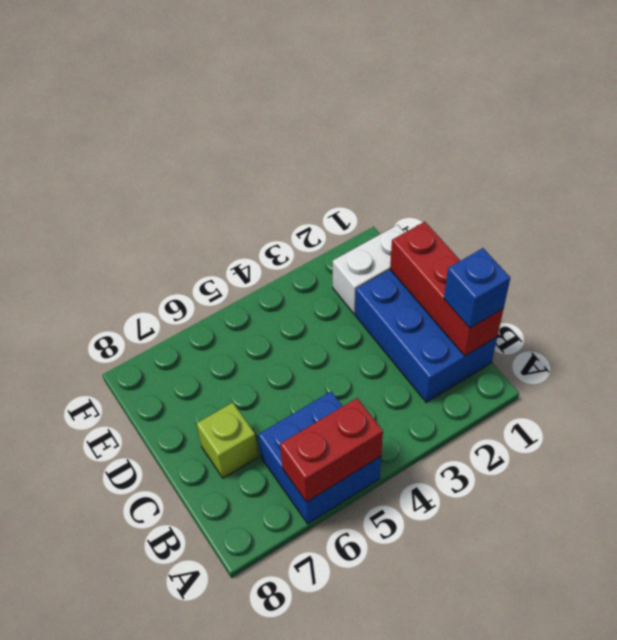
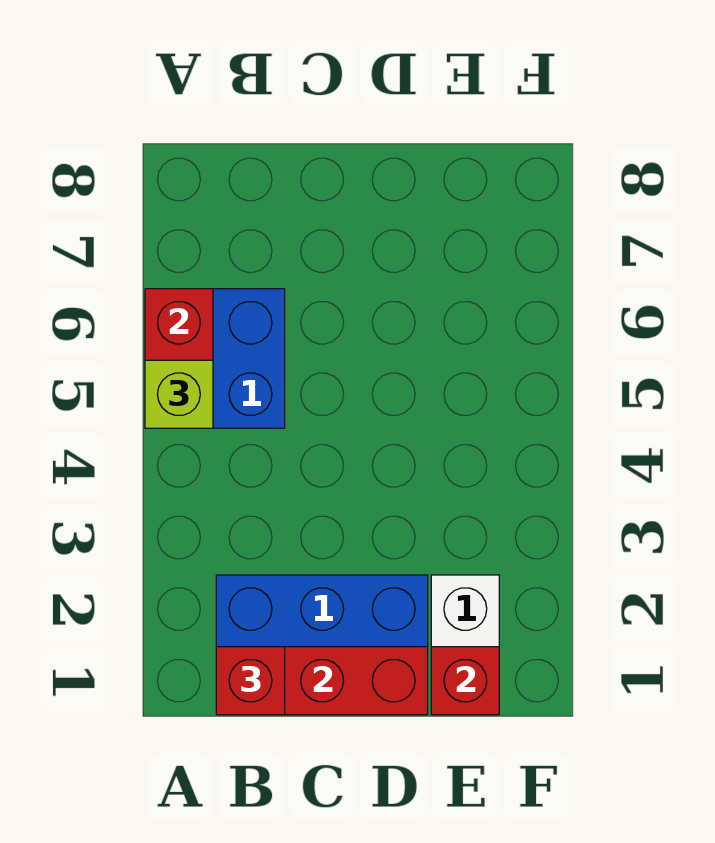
blue 1x1 brick [444,248,510,328] -> red 1x1 brick [216,647,285,715]
lime 1x1 brick [196,403,258,478] -> lime 1x1 brick moved to [145,360,213,428]
none -> red 1x1 brick [431,647,499,715]

